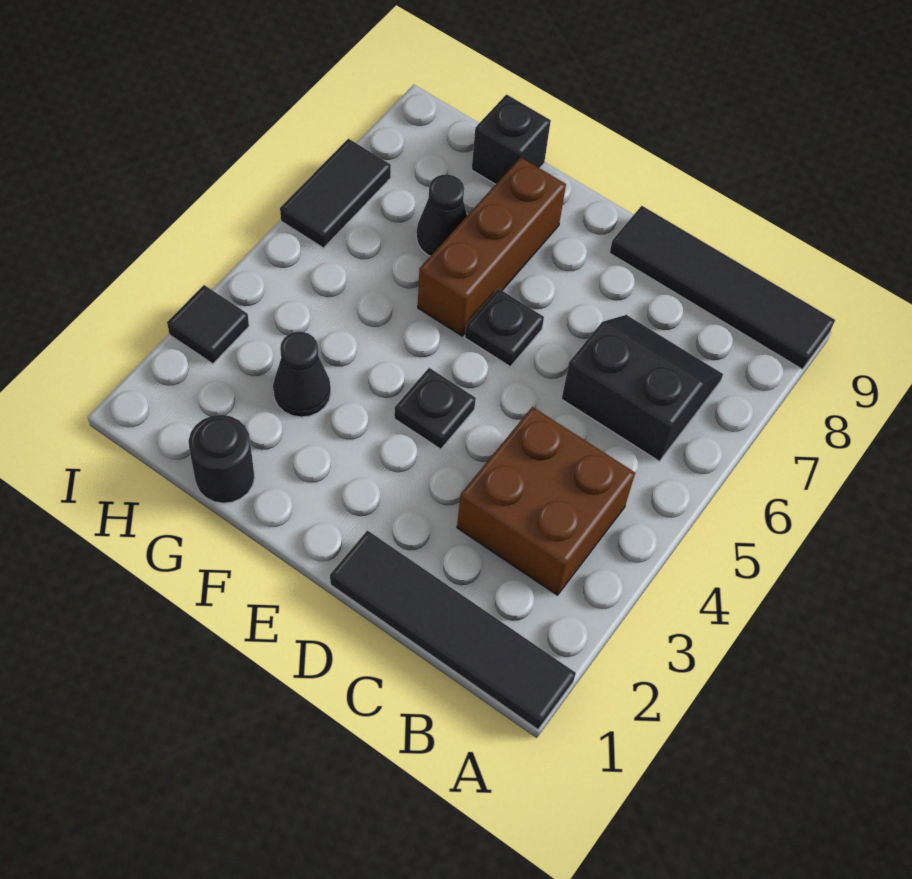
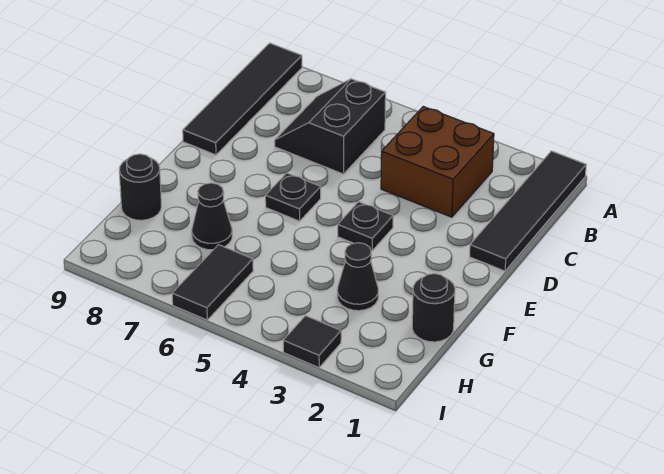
brown 1x3 brick [418,157,566,336] -> none
black 1x1 brick [472,94,551,184] -> black 1x1 round brick [119,154,161,220]
black 1x2 tile [280,139,391,248] -> black 1x2 tile turned to [172,245,253,320]

